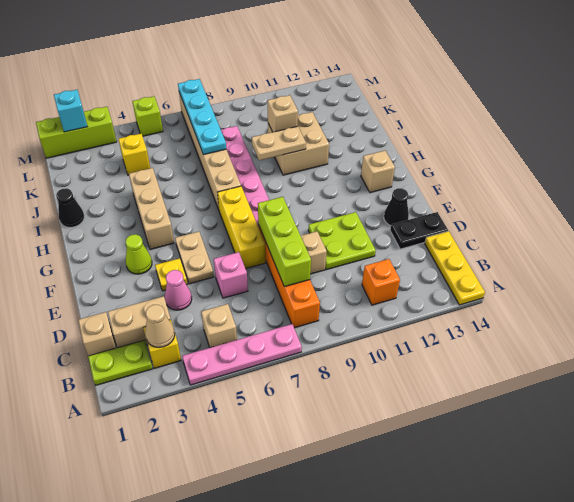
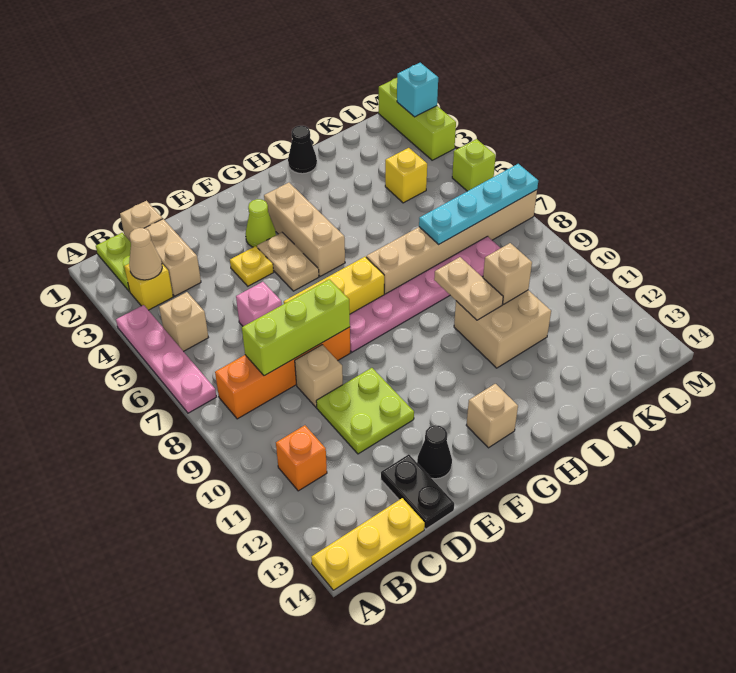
pink 1x1 cone [165,270,192,310] -> none
tan 1x2 plate [175,232,214,284] -> tan 1x2 plate turned to [257,232,319,291]
tan 1x3 brick [129,168,174,249] -> tan 1x3 brick turned to [264,183,345,276]

